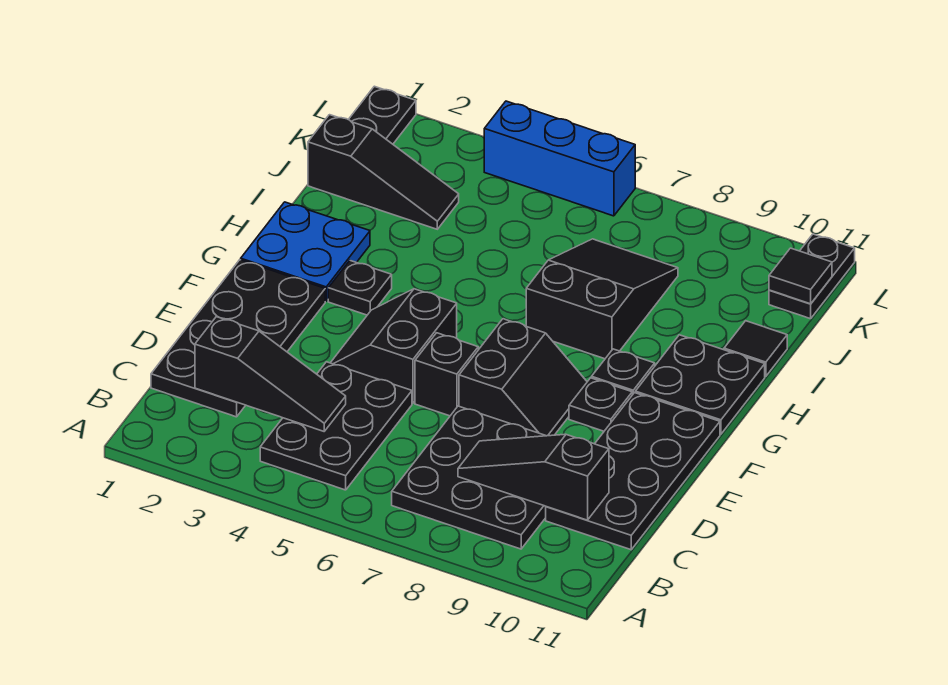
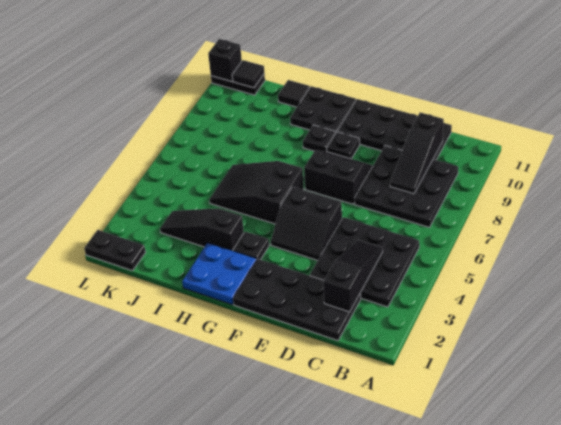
black 2x3 plate [260,362,412,490] -> black 3x3 plate [310,217,419,307]
black 1x1 brick [415,333,478,416] -> black 1x1 brick moved to [208,39,242,81]
black 2x3 slope [526,239,678,359] -> black 2x3 slope moved to [209,161,304,224]
black 1x3 slope [308,115,459,229] -> black 1x3 slope turned to [160,208,244,251]
blue 1x3 brick [484,101,635,216] -> none

